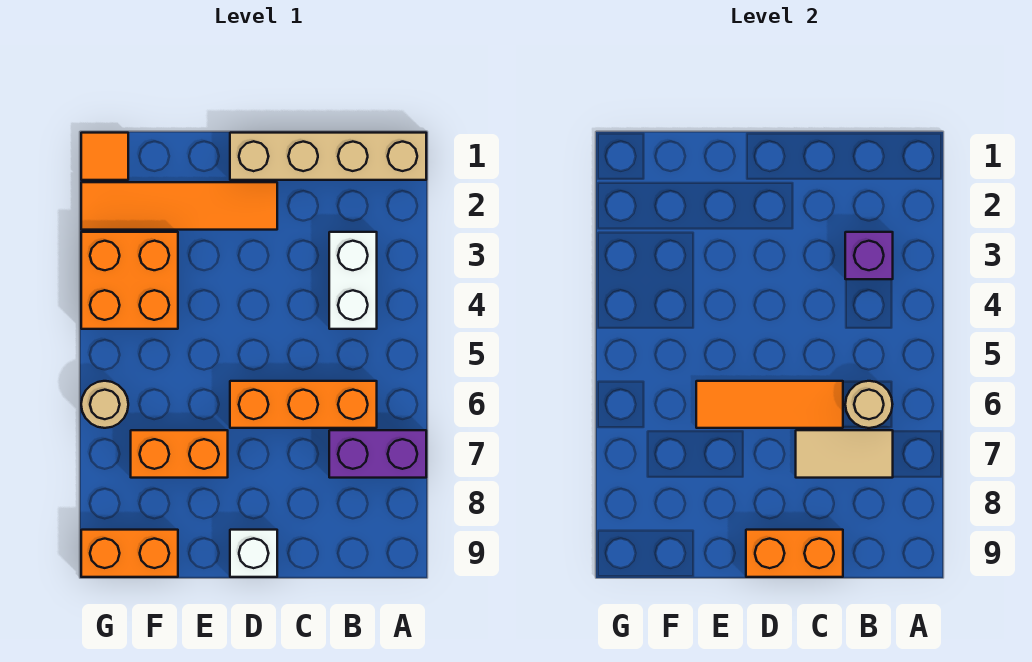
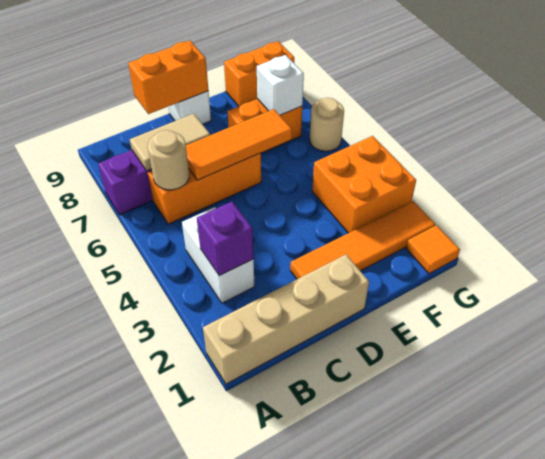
none -> white 1x1 brick [257,55,304,115]

